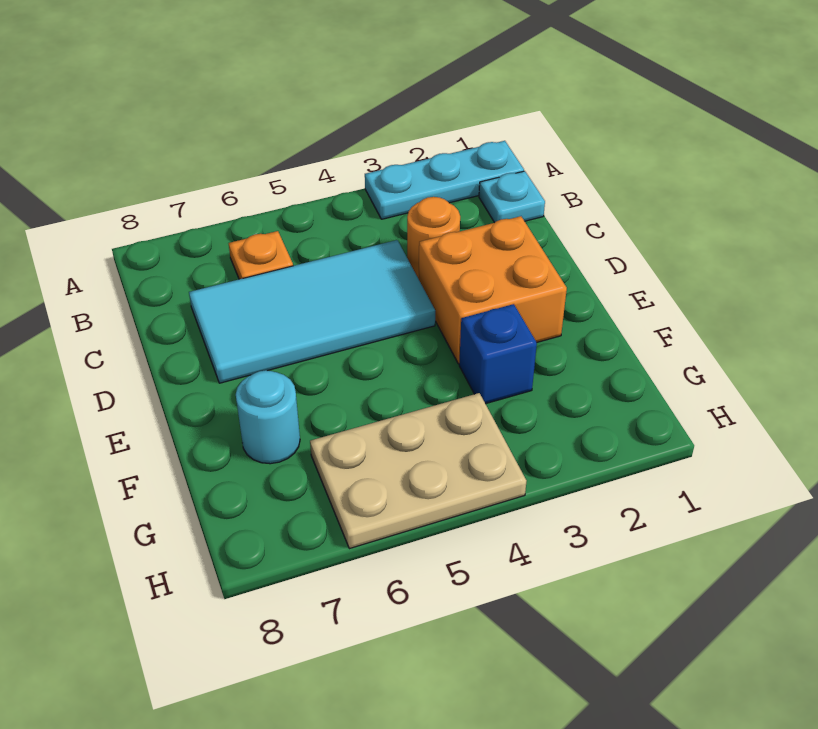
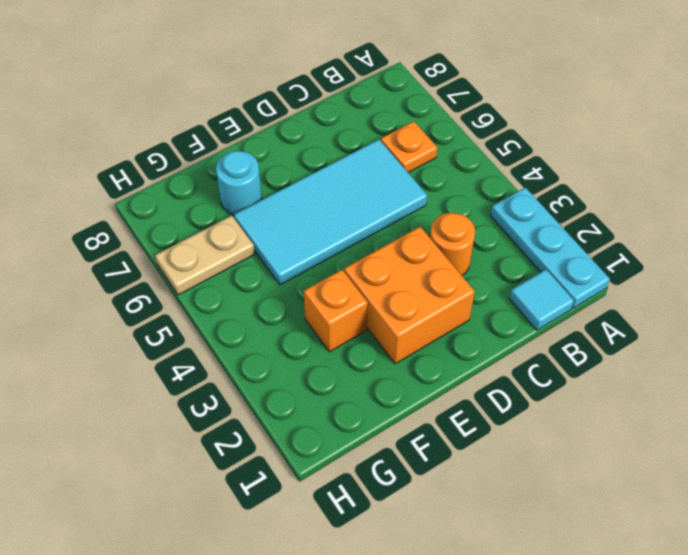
cyan 1x1 plate [479,171,545,223] -> cyan 1x1 tile [509,269,574,330]
cyan 2x4 tile [189,240,435,383] -> cyan 2x4 tile turned to [234,139,427,285]
blue 1x1 brick [459,304,537,404] -> orange 1x1 brick [304,270,368,352]
tan 2x3 plate [310,393,526,549] -> tan 1x2 plate [155,215,255,295]

